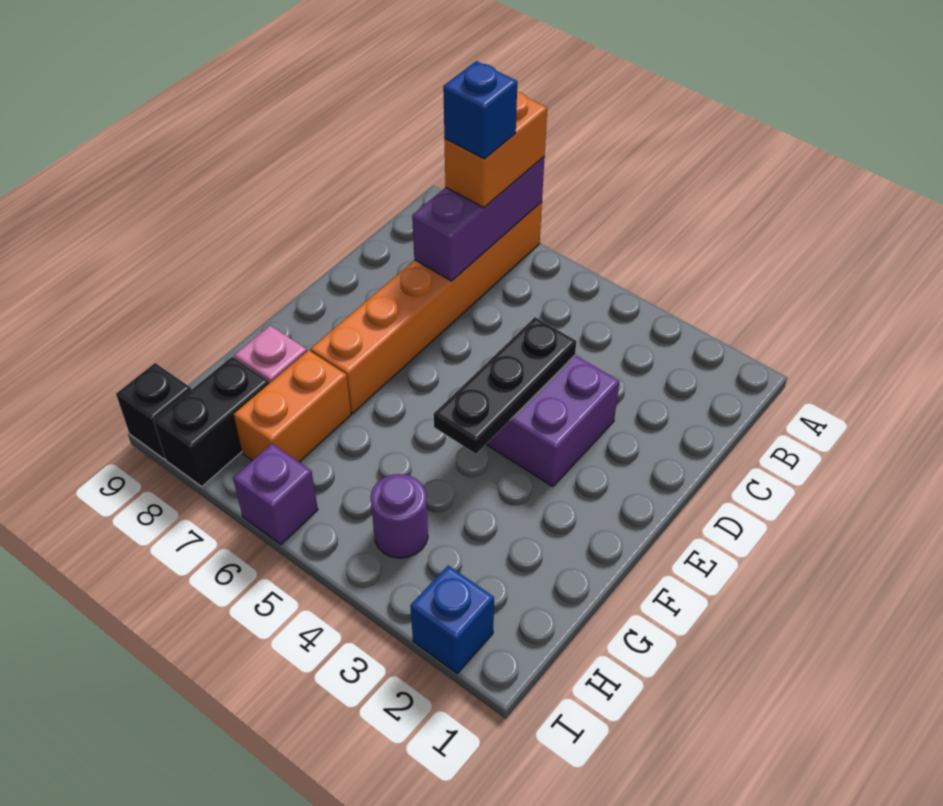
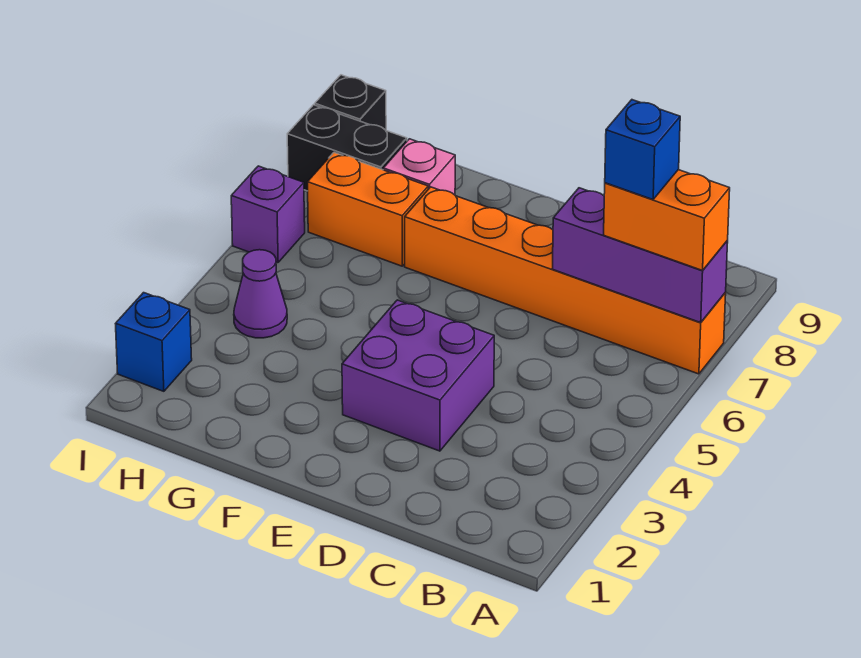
black 1x3 plate [434,317,576,454] -> none
purple 1x1 round brick [370,474,428,558] -> purple 1x1 cone [234,250,287,338]

